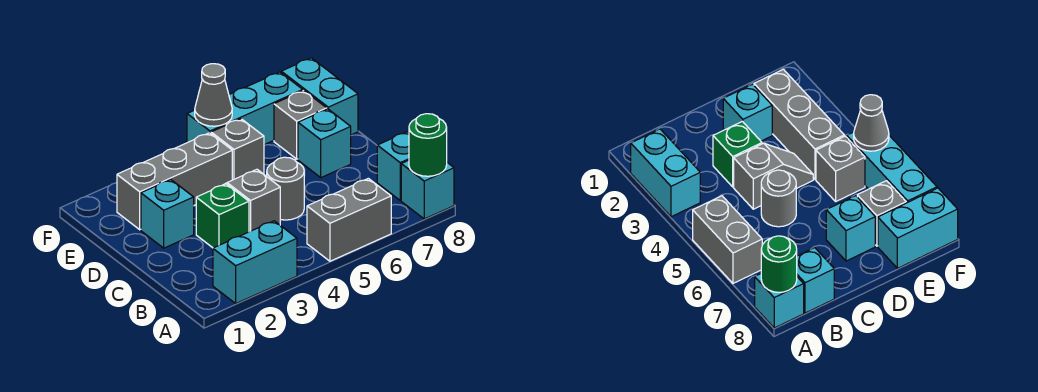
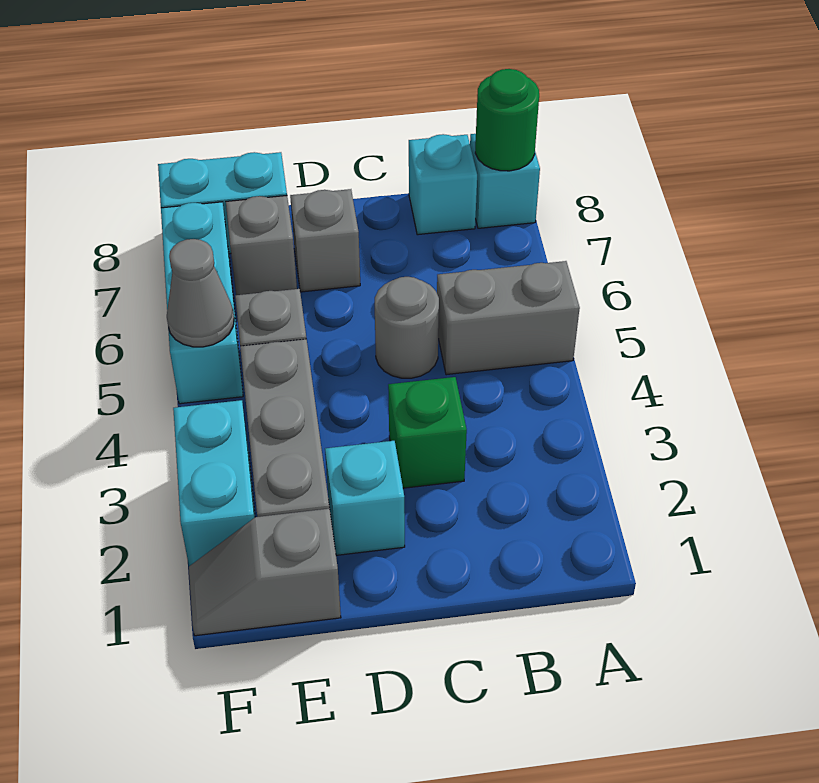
cyan 1x2 brick [213,221,297,303] -> cyan 1x2 brick moved to [173,400,255,566]
grey 1x2 brick [307,178,391,261] -> grey 1x2 brick turned to [437,261,580,375]
grey 1x2 slope [226,169,280,232] -> grey 1x2 slope moved to [189,508,341,636]
cyan 1x1 brick [298,109,351,178] -> grey 1x1 brick [290,189,360,292]

